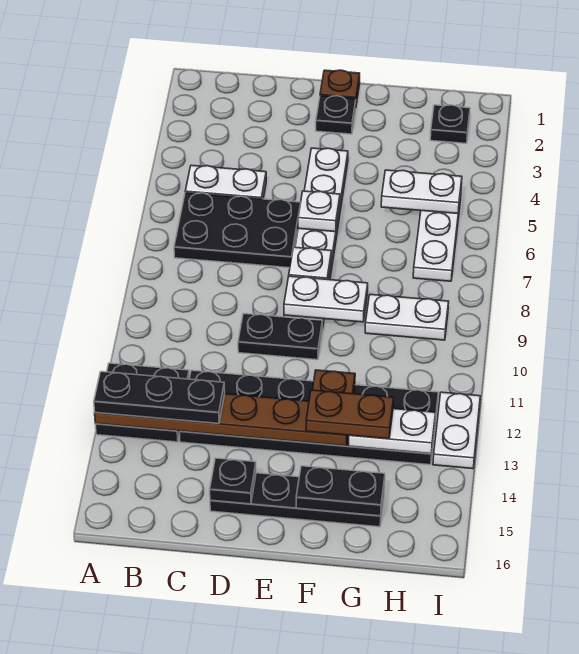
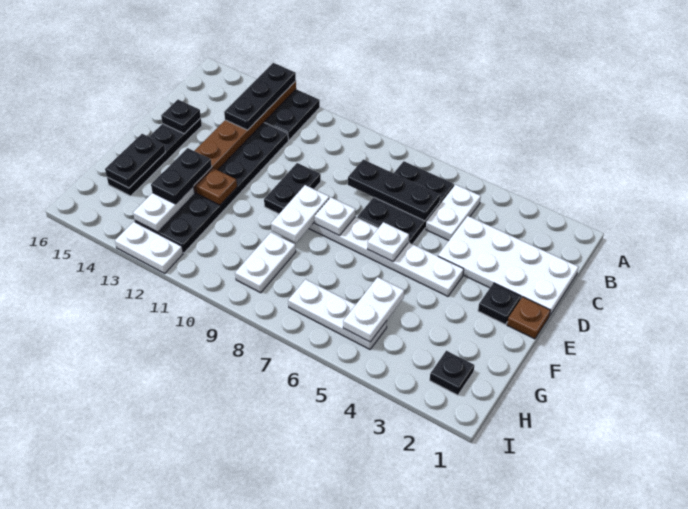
none -> white 2x4 plate [438,216,578,316]
none -> black 1x3 plate [348,160,440,221]
brown 1x2 plate [306,390,394,439] -> black 1x2 plate [151,148,212,204]

